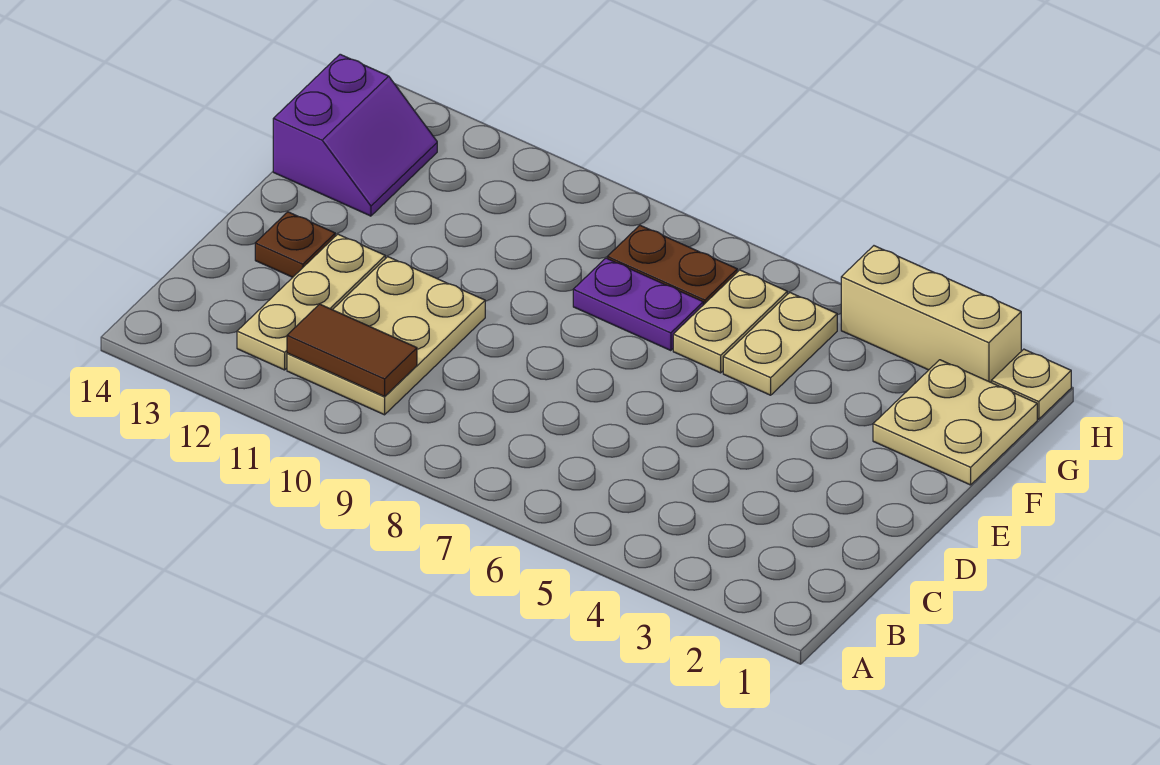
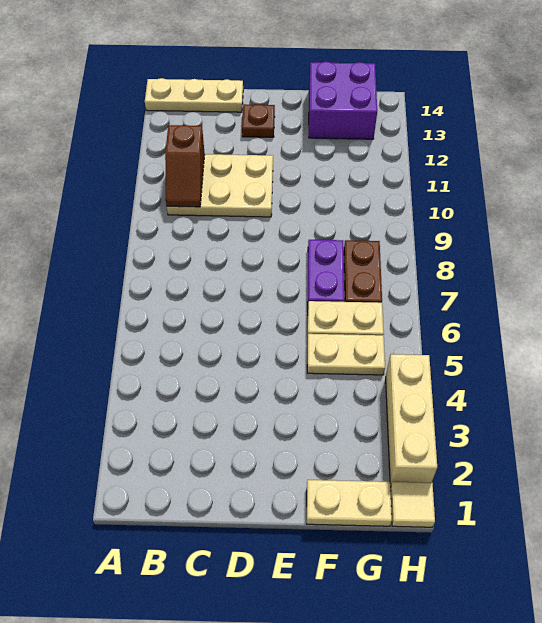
brown 1x2 tile [287,304,417,397] -> brown 1x2 slope [165,125,205,207]
tan 1x3 plate [237,234,385,370] -> tan 1x3 plate moved to [145,78,243,112]
tan 2x2 plate [873,360,1037,485] -> tan 1x2 plate [307,480,392,526]
purple 2x2 slope [273,54,437,216] -> purple 2x2 brick [309,62,377,139]
tan 1x1 plate [991,349,1071,419] -> tan 1x1 tile [390,482,435,527]

